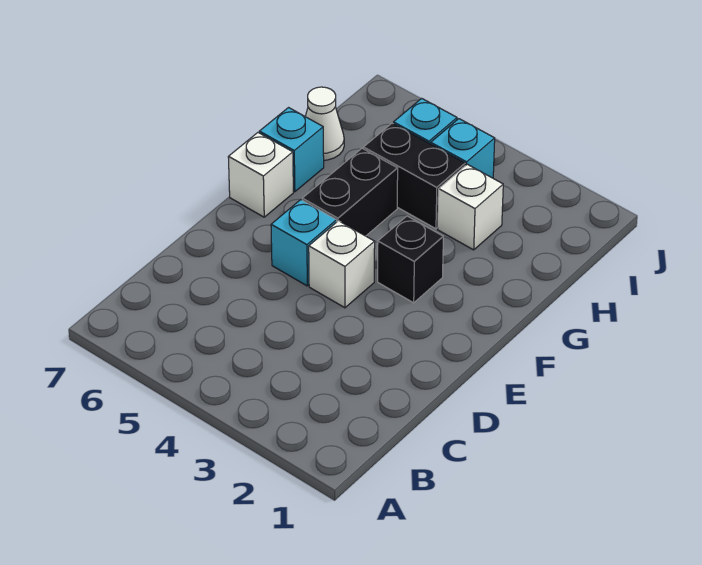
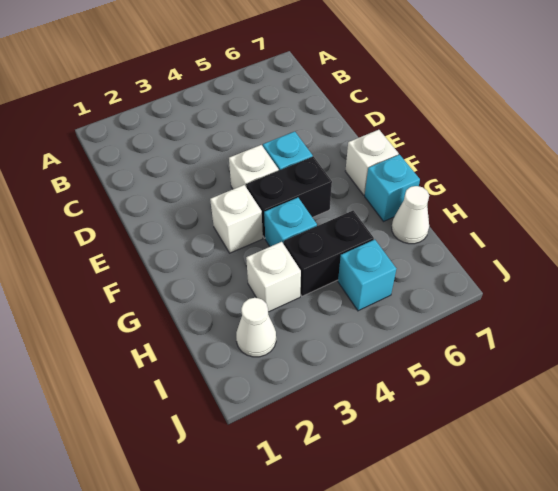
black 1x1 brick [378,216,443,303] -> white 1x1 brick [210,185,263,253]
black 1x2 brick [302,148,398,236] -> black 1x2 brick turned to [246,157,332,238]
none -> white 1x1 cone [236,298,276,357]
cyan 1x1 brick [431,119,495,178] -> cyan 1x1 brick moved to [264,198,317,247]

